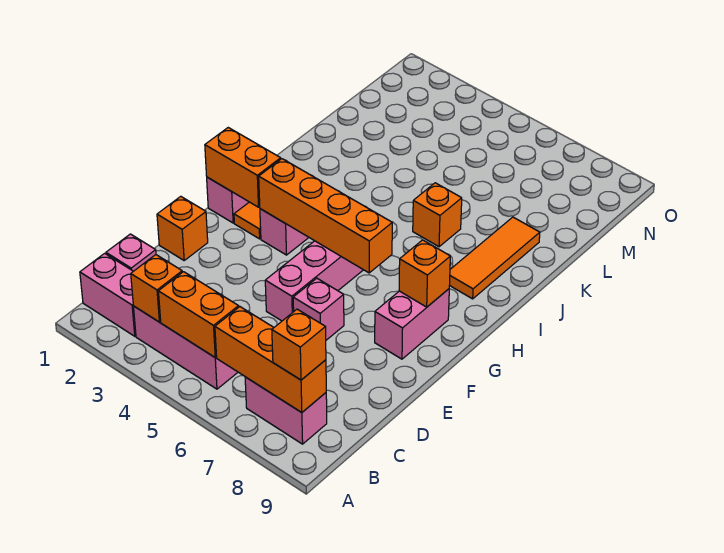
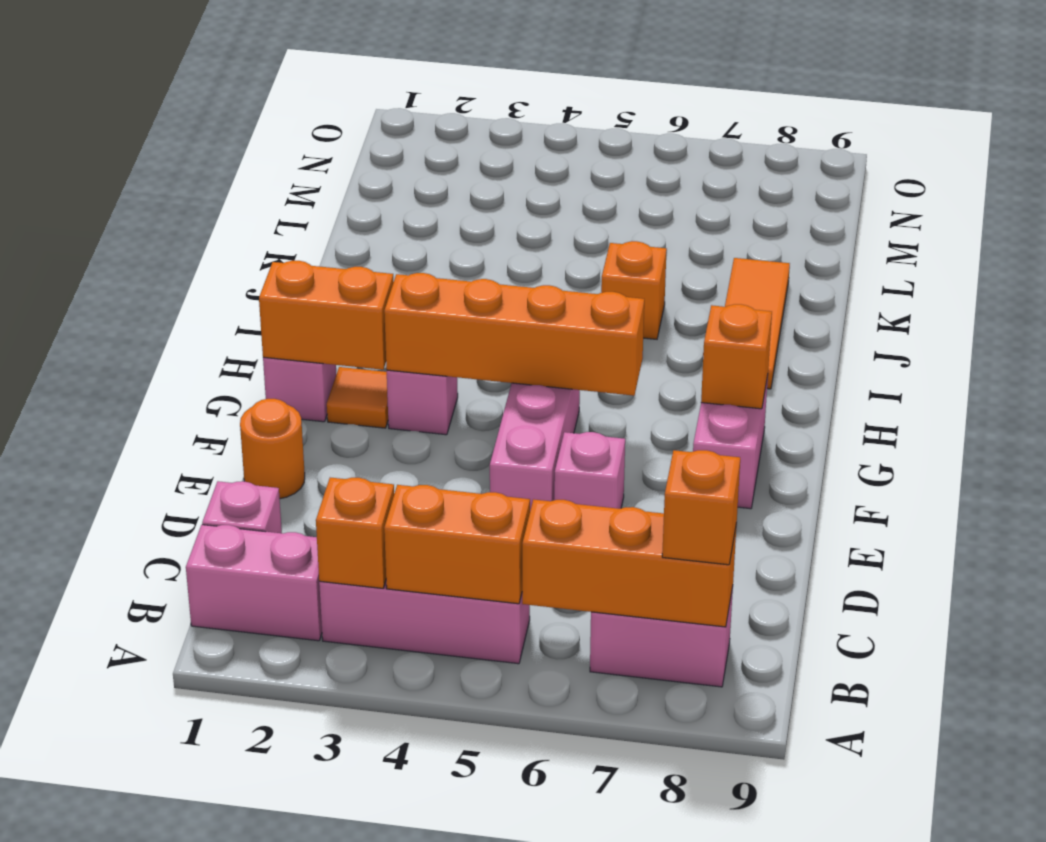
orange 1x1 brick [157,196,208,260] -> orange 1x1 round brick [240,399,305,499]

